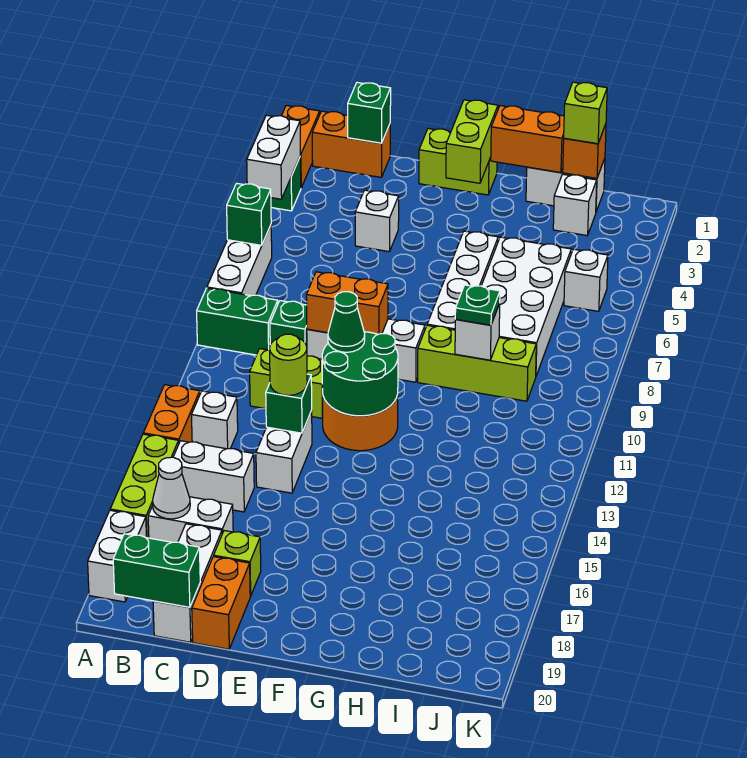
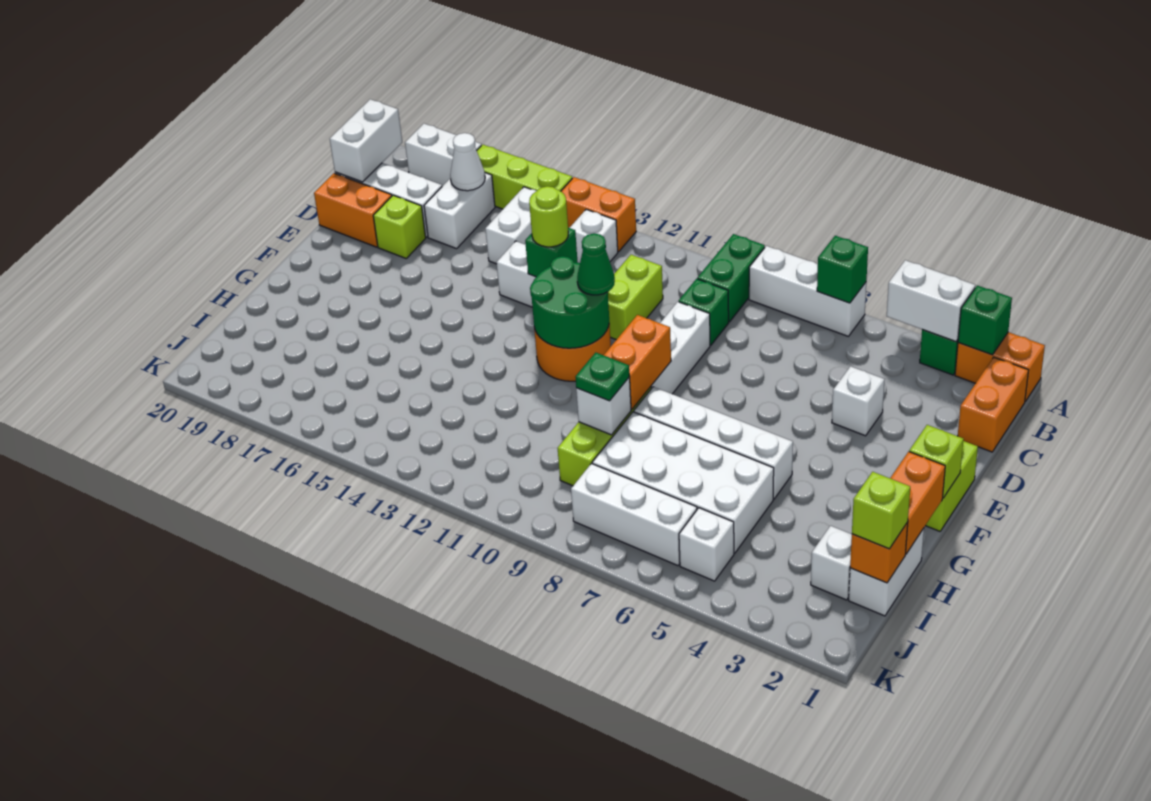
green 1x2 brick [113,534,200,607] -> white 1x2 brick [330,99,402,182]
green 1x1 brick [348,83,391,143] -> green 1x1 brick moved to [958,286,1012,355]
orange 1x2 brick [306,272,388,334] -> orange 1x2 brick moved to [604,315,671,409]
lime 1x2 brick [446,100,498,183] -> lime 1x1 brick [909,425,964,498]
none -> white 1x3 brick [571,464,697,566]

